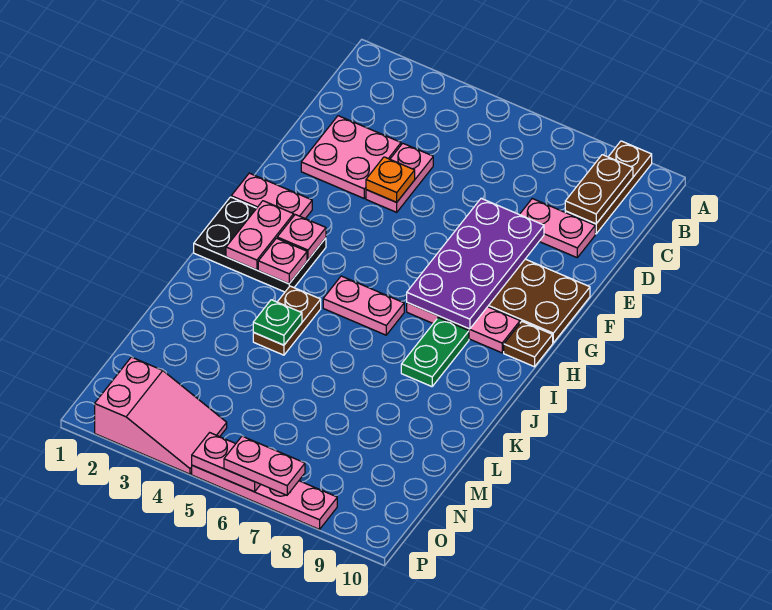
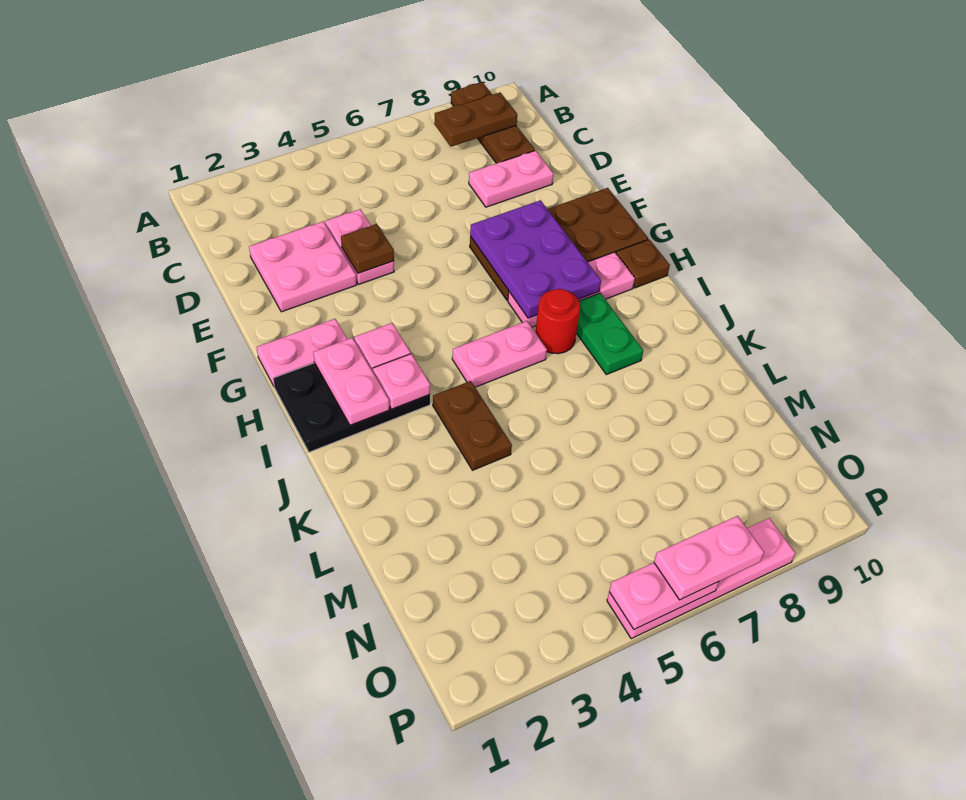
brown 1x2 plate [565,155,633,224] -> brown 1x2 plate turned to [434,93,517,147]
orange 1x1 plate [366,157,415,202] -> brown 1x1 plate [341,224,394,273]
purple 2x4 plate [407,198,544,329] -> purple 2x3 plate [470,200,601,318]
none -> red 1x1 round brick [535,289,580,354]
green 1x1 plate [253,300,302,345] -> none
pink 2x3 slope [95,357,227,474] -> none

